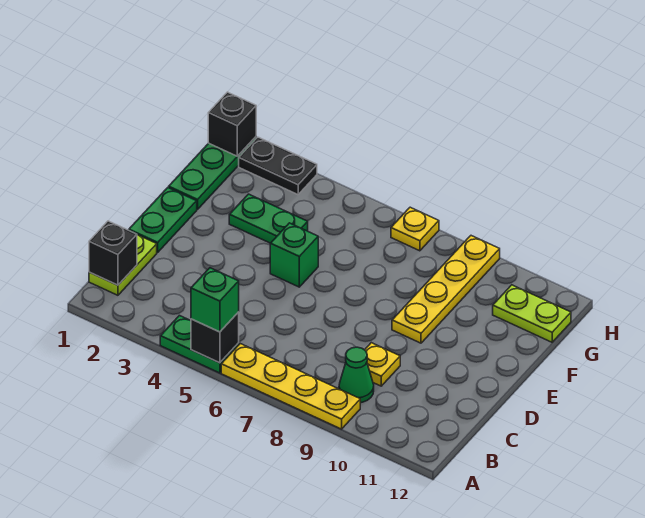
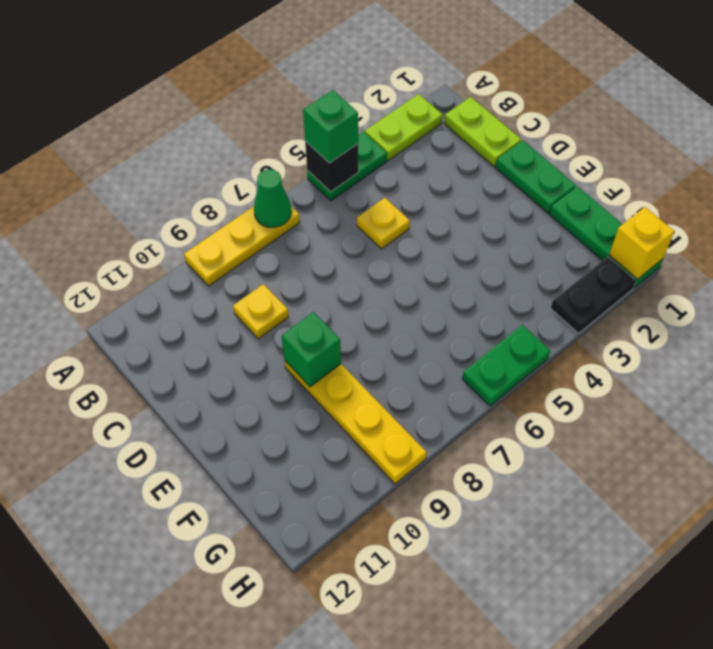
yellow 1x4 plate [221,344,360,429] -> yellow 1x3 plate [184,206,300,286]
black 1x1 brick [89,221,137,285] -> none
green 1x1 cone [339,347,374,403] -> green 1x1 cone moved to [254,169,291,227]
green 1x1 brick [270,223,318,287] -> green 1x1 brick moved to [282,312,341,387]
green 1x2 plate [229,194,308,243] -> green 1x2 plate moved to [462,325,550,406]
lime 1x2 plate [493,285,571,342] -> lime 1x2 plate moved to [365,94,442,161]
black 1x1 brick [208,92,256,156] -> yellow 1x1 brick [609,207,674,279]
yellow 1x1 plate [391,207,439,251] -> yellow 1x1 plate moved to [357,198,410,249]

